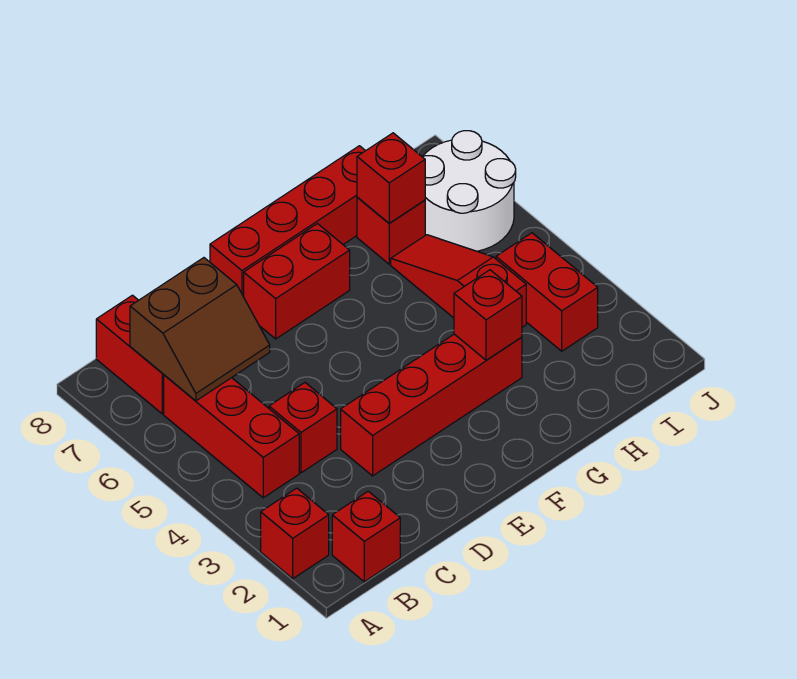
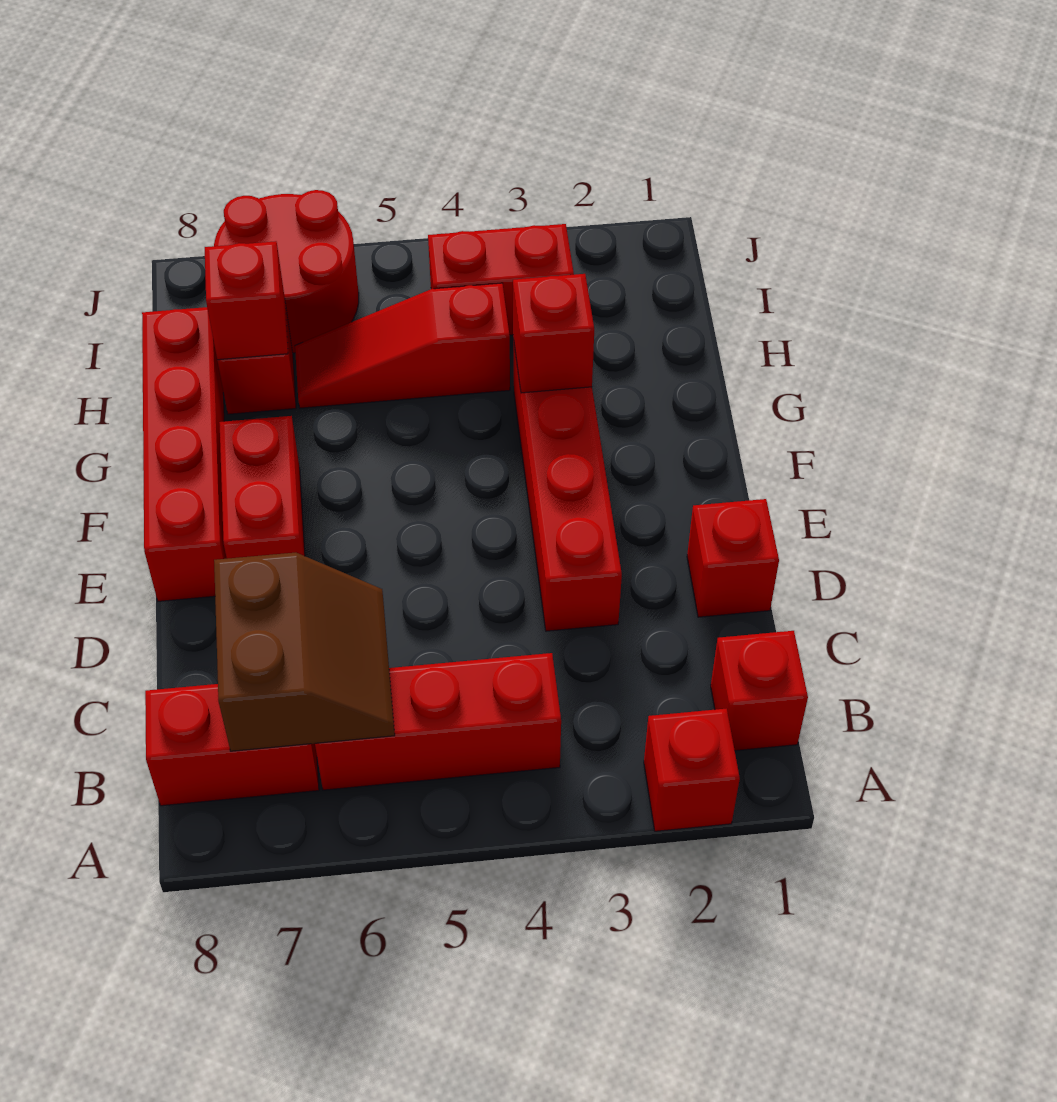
red 1x1 brick [269,383,337,473] -> red 1x1 brick moved to [687,499,779,617]
white 2x2 round brick [422,131,516,251] -> red 2x2 round brick [214,190,359,353]

